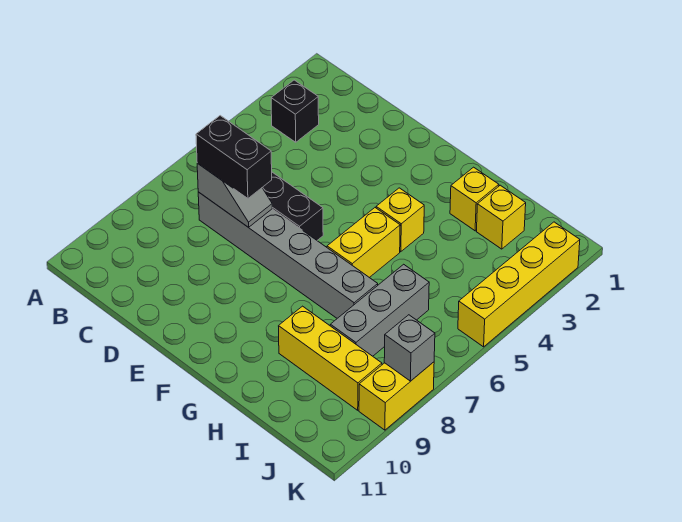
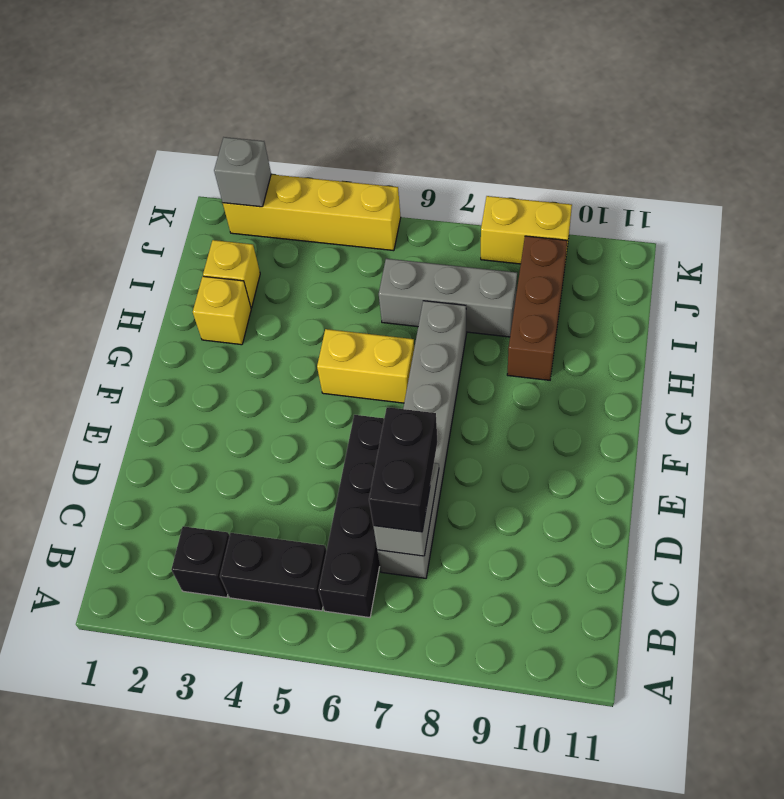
none -> black 1x2 brick [220,533,327,611]
yellow 1x1 brick [376,188,424,252] -> none
yellow 1x3 brick [279,306,382,410] -> brown 1x3 brick [507,236,567,380]
grey 1x1 brick [384,315,435,381] -> grey 1x1 brick moved to [214,137,271,207]

